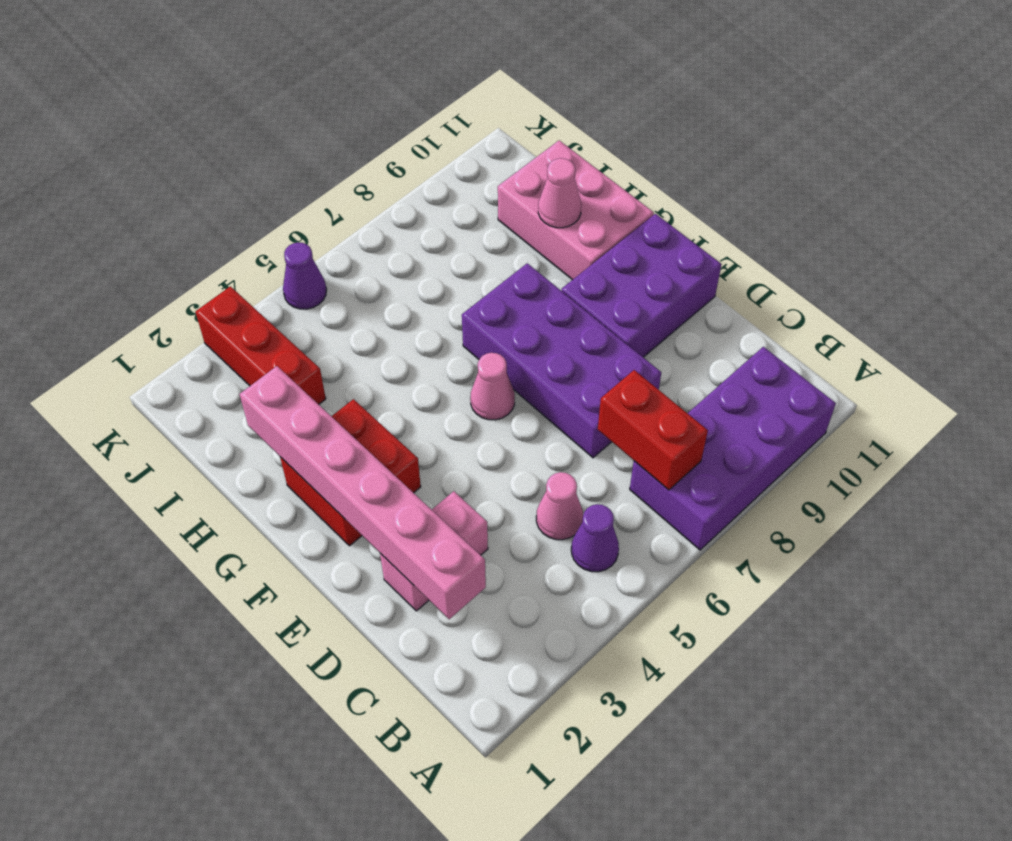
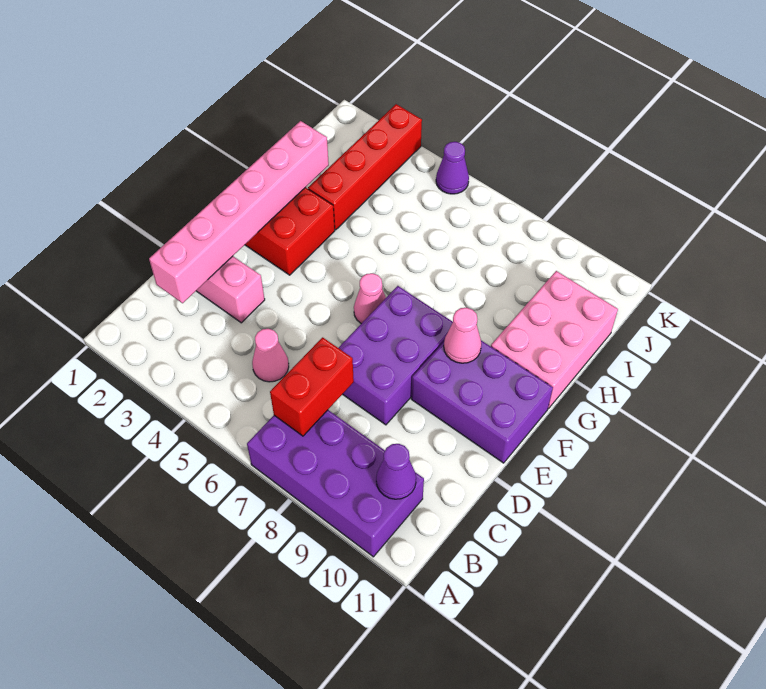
purple 1x1 cone [571,504,619,572] -> purple 1x1 cone moved to [376,444,416,499]
purple 2x4 brick [462,263,661,458] -> purple 2x3 brick [339,286,453,425]
pink 1x1 cone [538,158,581,228] -> pink 1x1 cone moved to [444,308,481,363]
red 1x3 brick [195,286,326,404] -> red 1x4 brick [308,104,422,230]

